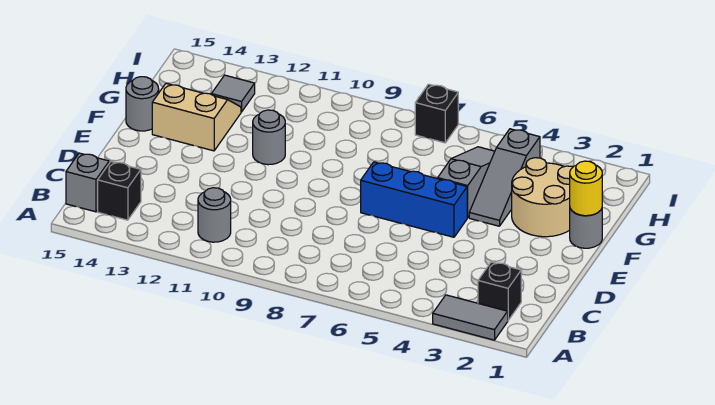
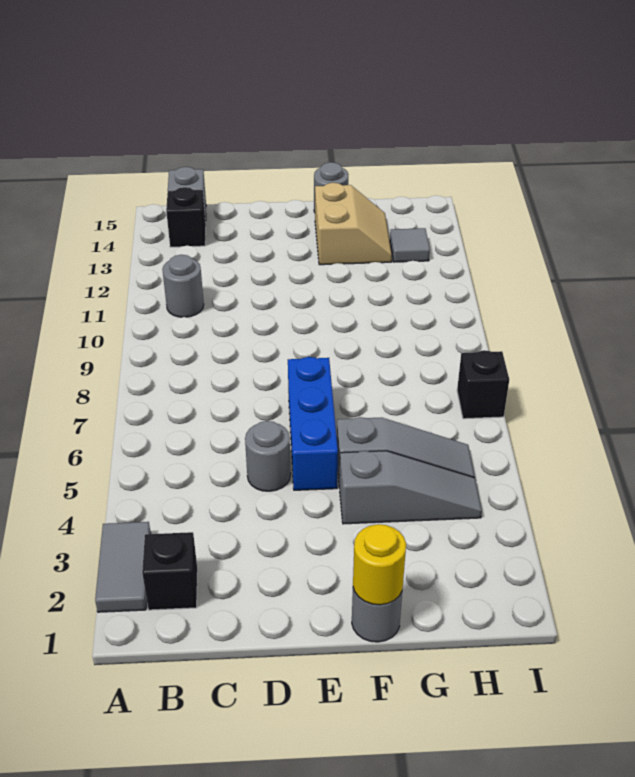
tan 2x2 round brick [512,158,573,237] -> none
grey 1x3 slope [469,129,540,226] -> grey 1x3 slope turned to [340,451,482,524]
grey 1x1 round brick [253,110,285,165] -> grey 1x1 round brick moved to [245,421,291,491]

